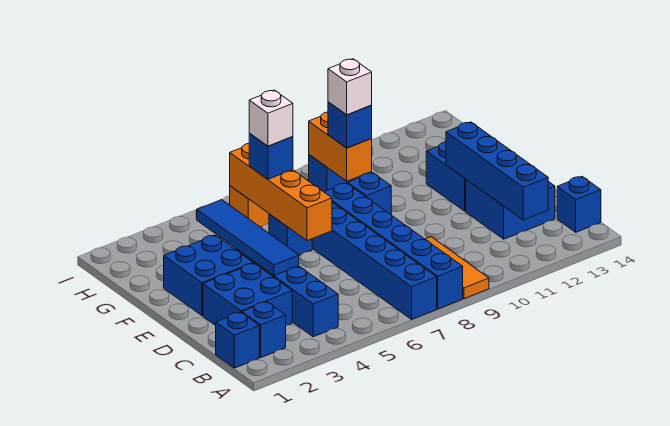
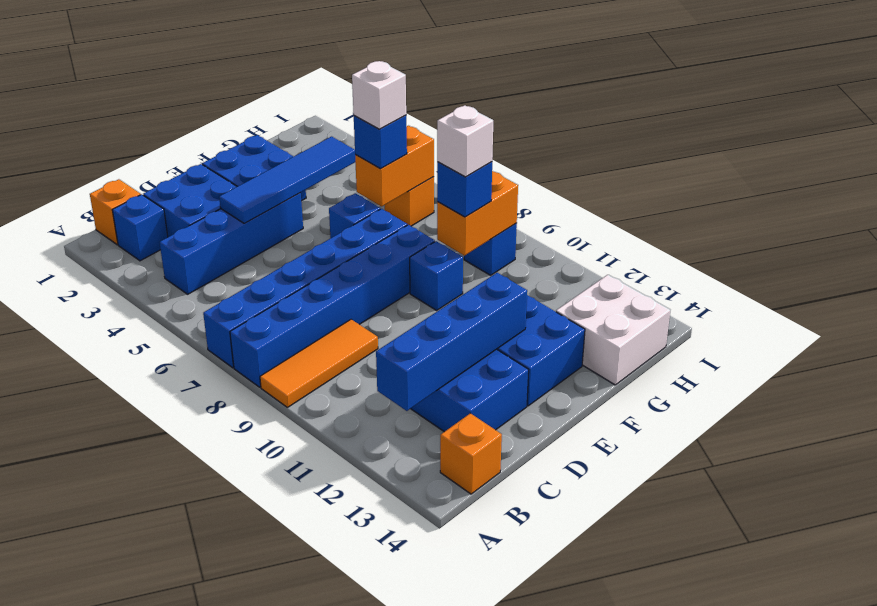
blue 1x1 brick [216,312,259,368] -> orange 1x1 brick [90,179,141,245]
blue 1x1 brick [557,177,601,232] -> orange 1x1 brick [440,413,502,494]
orange 1x4 brick [230,143,332,241] -> orange 1x2 brick [355,126,434,206]
none -> white 2x2 brick [556,275,670,385]

